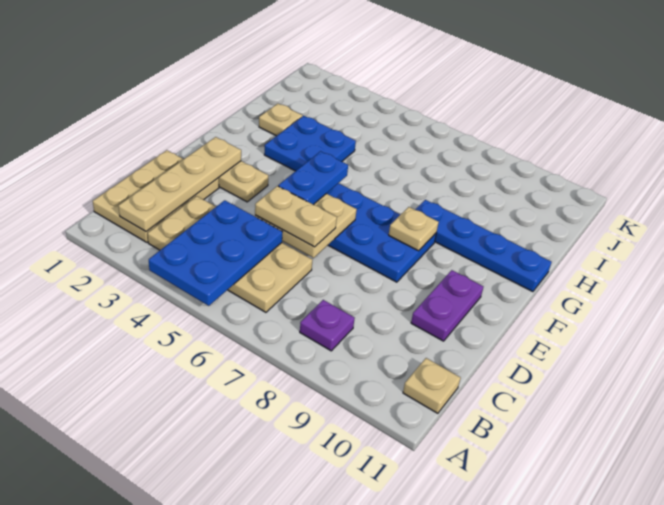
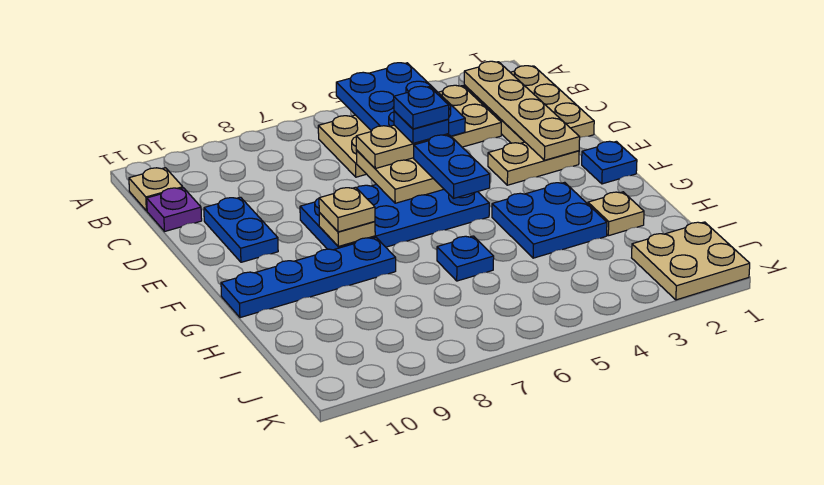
purple 1x1 plate [300,300,355,351] -> purple 1x1 plate moved to [147,188,202,231]
none -> blue 1x1 plate [394,111,449,143]
none -> blue 1x1 plate [394,86,449,129]
purple 1x2 plate [411,270,483,341] -> blue 1x2 plate [204,197,278,262]
none -> blue 1x1 plate [582,141,637,184]
none -> tan 1x1 plate [319,187,375,232]
none -> blue 1x1 plate [437,236,494,281]
none -> tan 2x2 plate [632,222,750,300]

